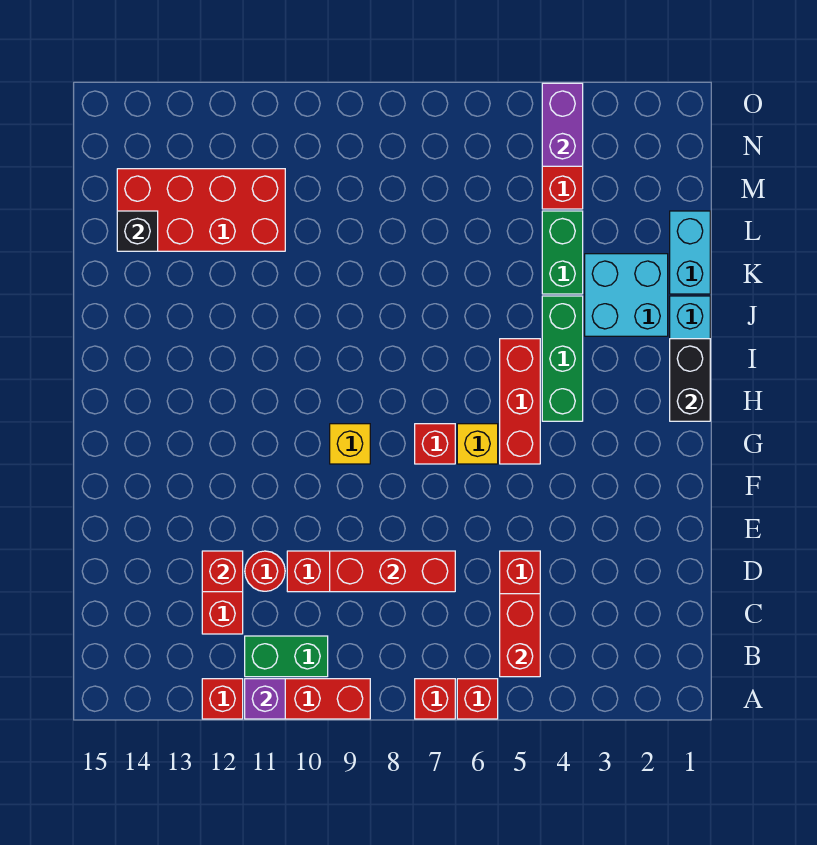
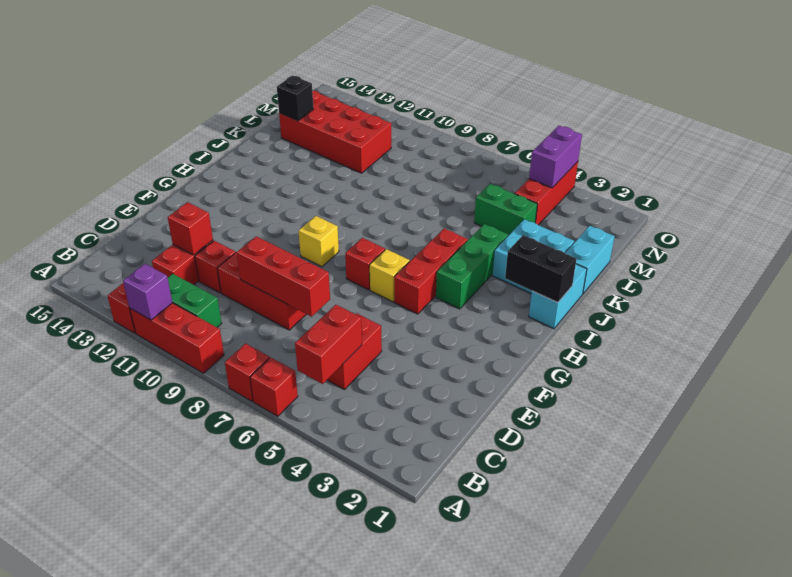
red 1x1 round brick [245,551,285,591] -> red 1x1 brick [195,241,236,293]
black 1x2 brick [670,339,710,421] -> black 1x2 brick turned to [505,235,576,303]
green 1x2 brick [542,211,583,294] -> green 1x2 brick turned to [474,184,537,236]

